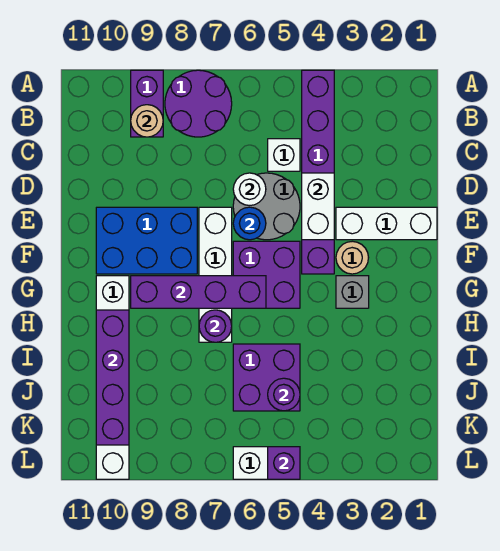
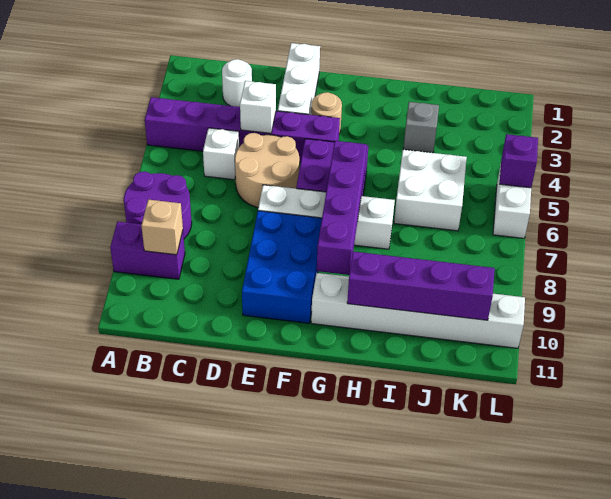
tan 1x1 round brick [131,105,163,137] -> tan 1x1 brick [141,199,183,255]
white 1x2 brick [302,173,334,240] -> white 1x1 brick [240,81,276,133]
grey 2x2 round brick [233,173,300,240] -> tan 2x2 round brick [235,133,299,207]
white 1x1 round brick [233,173,266,206] -> white 1x1 round brick moved to [222,59,252,107]
blue 1x1 round brick [233,207,266,240] -> none
grey 1x1 brick [336,276,369,308] -> grey 1x1 brick moved to [403,102,439,153]
purple 1x1 round brick [199,310,232,342] -> none
purple 2x2 brick [233,344,300,411] -> white 2x2 brick [394,150,467,231]
purple 1x1 round brick [268,378,300,411] -> none

